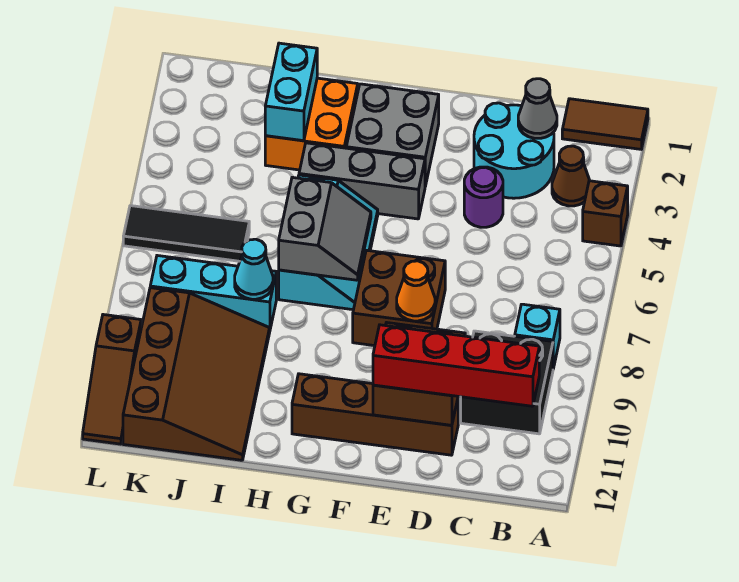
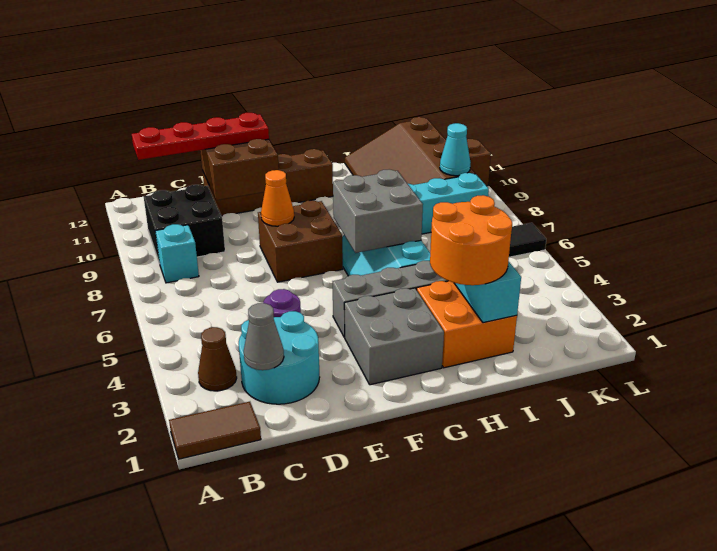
brown 1x1 brick [583,181,628,246] -> none
red 1x4 brick [373,325,539,406] -> red 1x4 plate [132,113,269,160]
grey 2x2 slope [279,177,371,280] -> grey 2x2 brick [333,169,423,253]
none -> orange 2x2 round brick [430,195,512,285]
cyan 1x1 cone [235,239,273,299] -> cyan 1x1 cone moved to [440,123,471,176]

